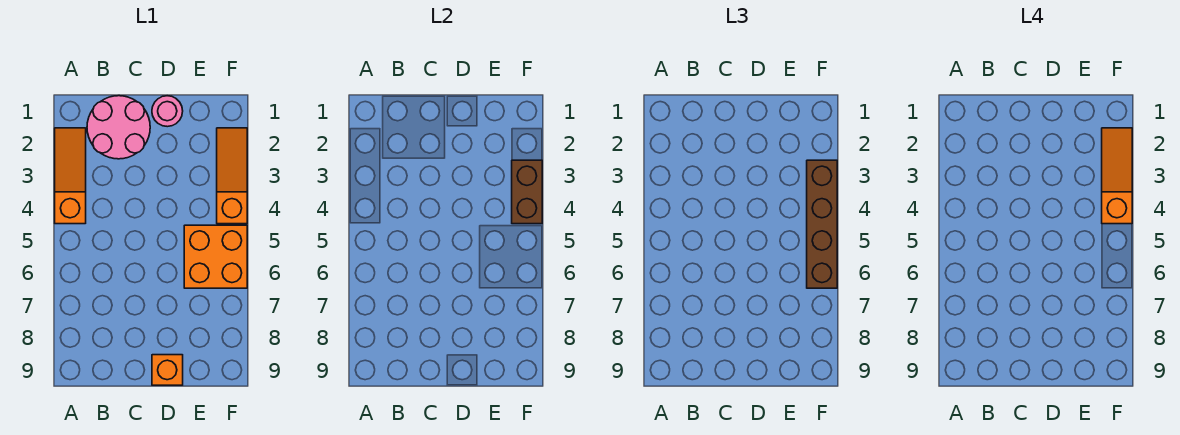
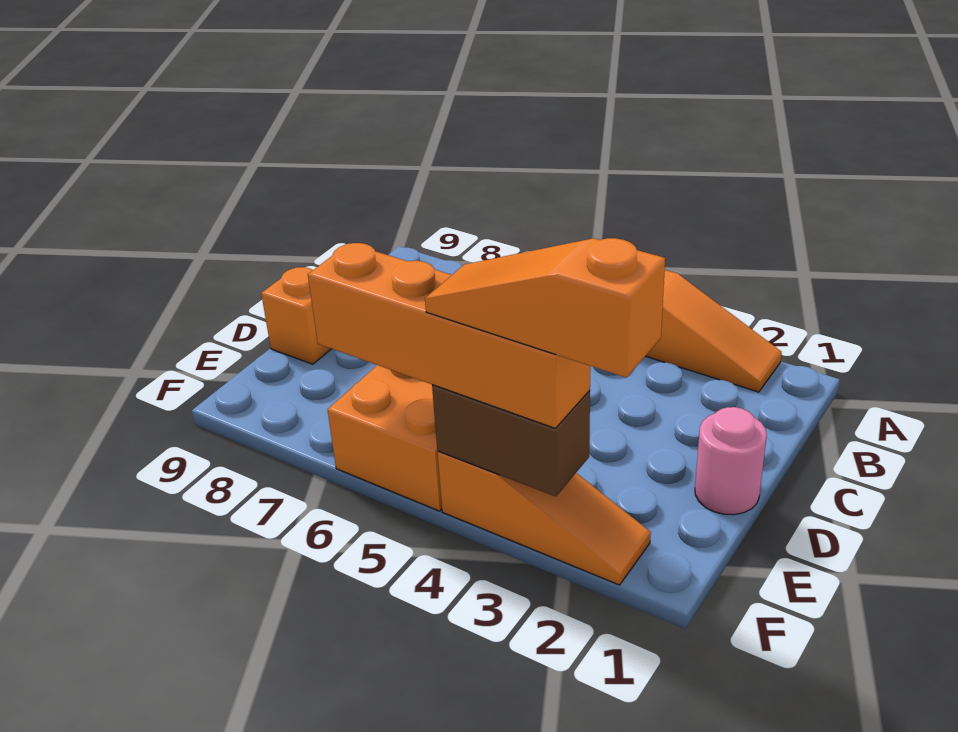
pink 2x2 round brick [87,96,150,159] -> none
orange 1x3 slope [1102,128,1132,224] -> orange 1x3 slope turned to [425,238,665,378]
brown 1x4 brick [807,160,837,288] -> orange 1x4 brick [308,243,590,428]

